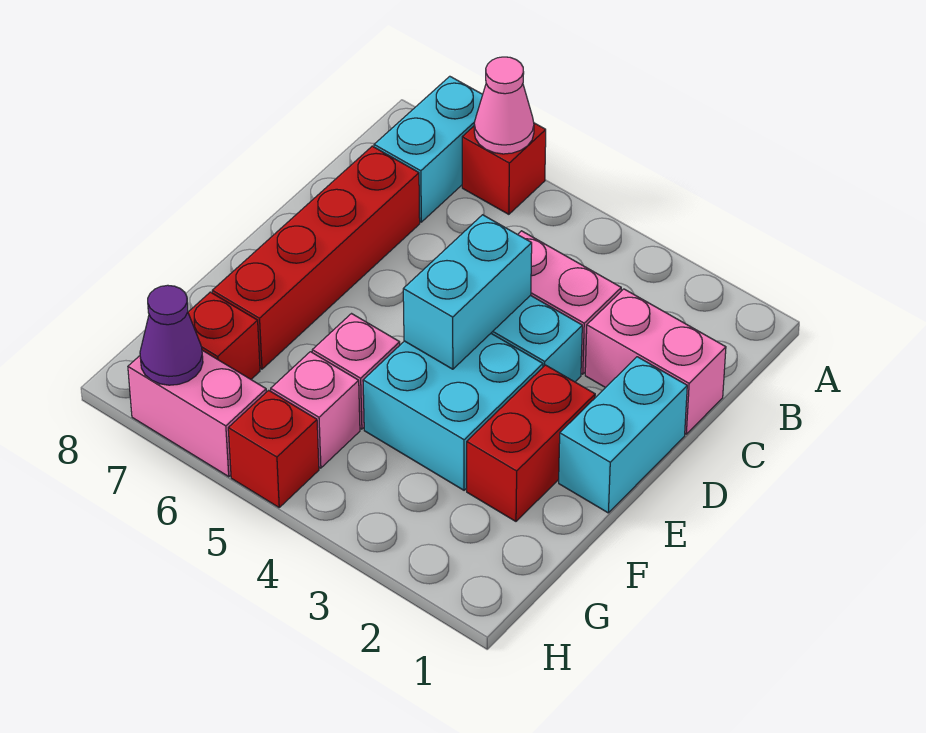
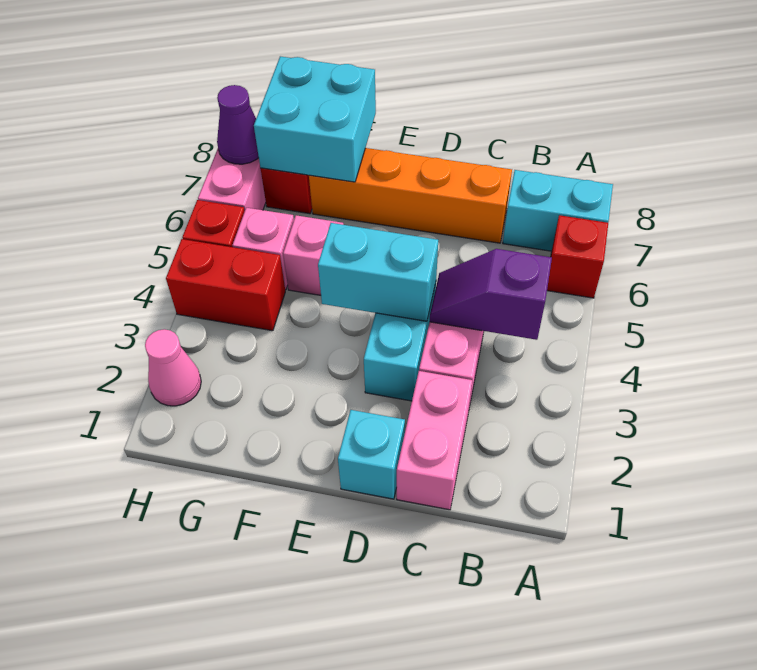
pink 1x1 cone [474,57,534,154] -> pink 1x1 cone moved to [145,329,201,406]
none -> purple 1x2 slope [430,249,552,340]
red 1x4 brick [212,146,420,369] -> orange 1x4 brick [309,148,512,243]
cyan 1x2 brick [559,357,687,513] -> cyan 1x1 brick [338,410,405,499]
red 1x2 brick [467,365,595,521] -> red 1x2 brick moved to [166,239,285,331]
cyan 2x2 brick [363,334,543,490] -> cyan 2x2 brick moved to [254,56,376,182]

